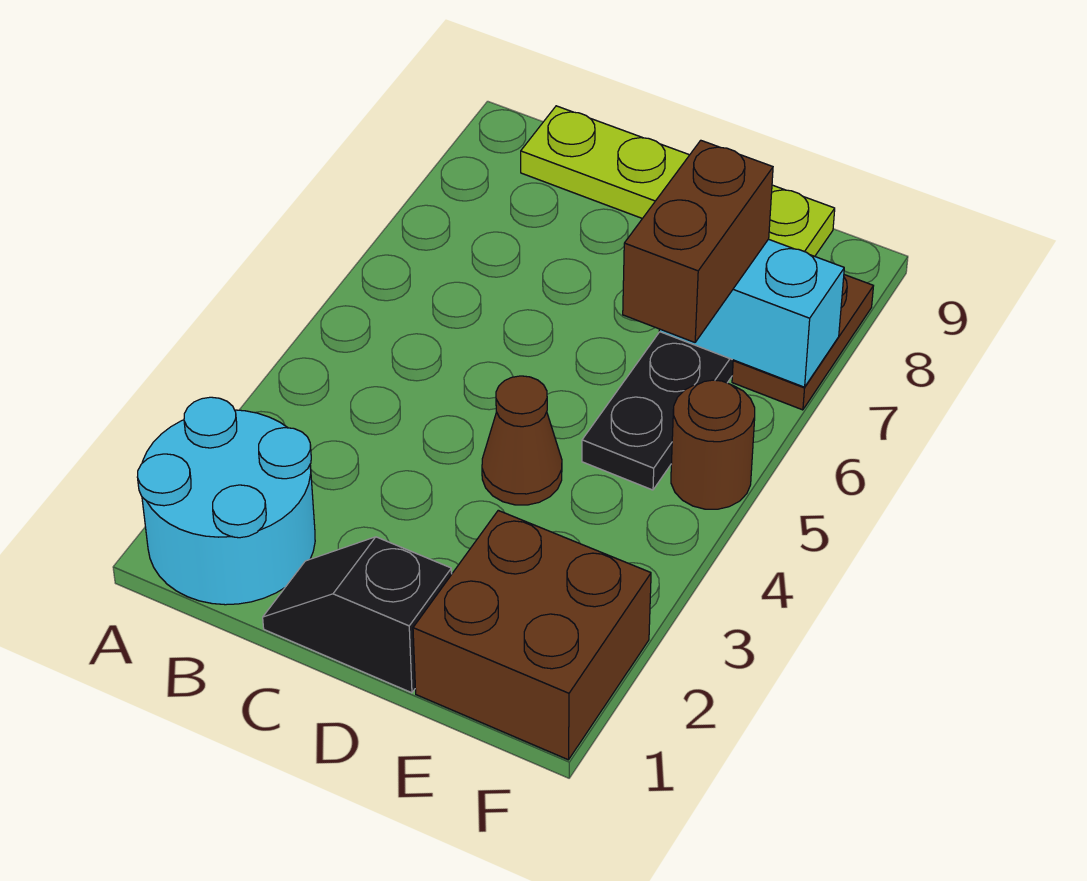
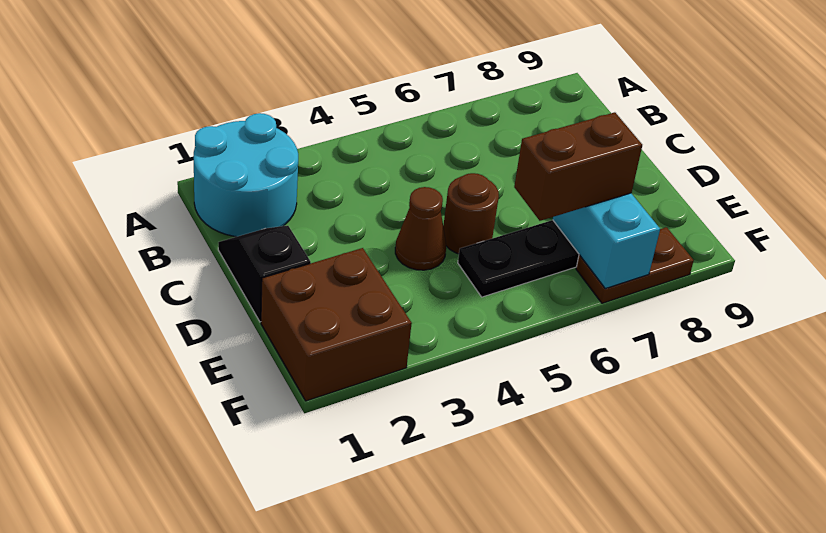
lime 1x4 plate [521,106,835,256] -> none
brown 1x1 round brick [671,380,755,509] -> brown 1x1 round brick moved to [443,173,499,254]

